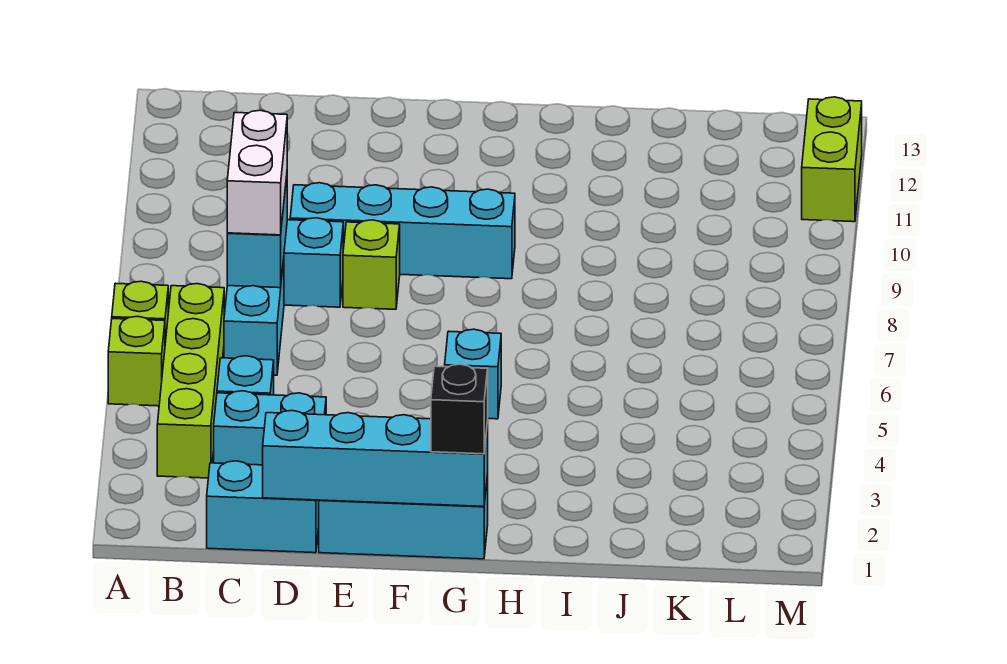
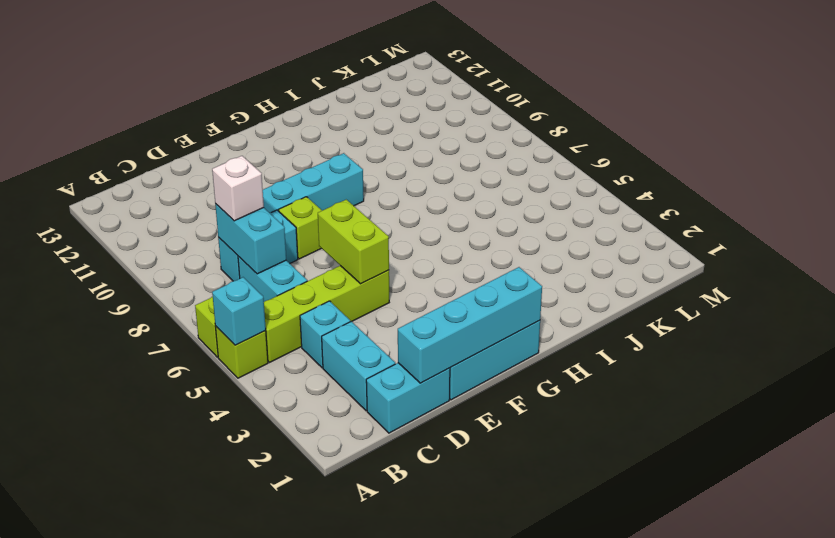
lime 1x4 brick [157,284,224,478] -> lime 1x4 brick turned to [264,266,389,362]
cyan 1x2 brick [214,391,326,465] -> cyan 1x2 brick turned to [322,321,395,411]
white 1x2 brick [227,110,287,235] -> white 1x1 brick [212,156,264,221]
black 1x1 brick [431,364,488,454] -> none
cyan 1x1 brick [445,329,501,419] -> cyan 1x1 brick moved to [212,277,266,345]
lime 1x2 brick [802,97,862,222] -> lime 1x2 brick moved to [318,200,389,284]

